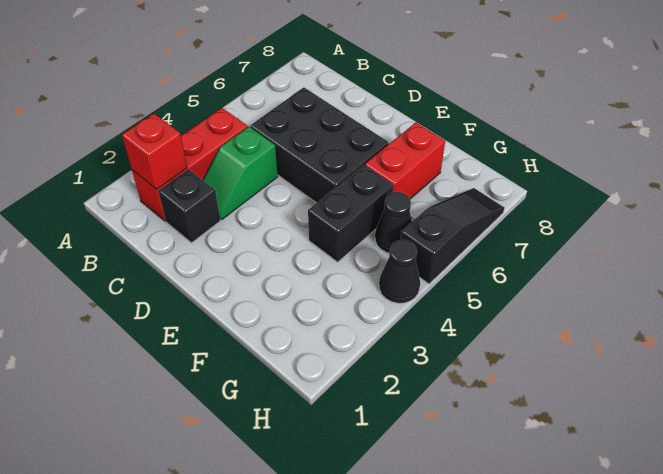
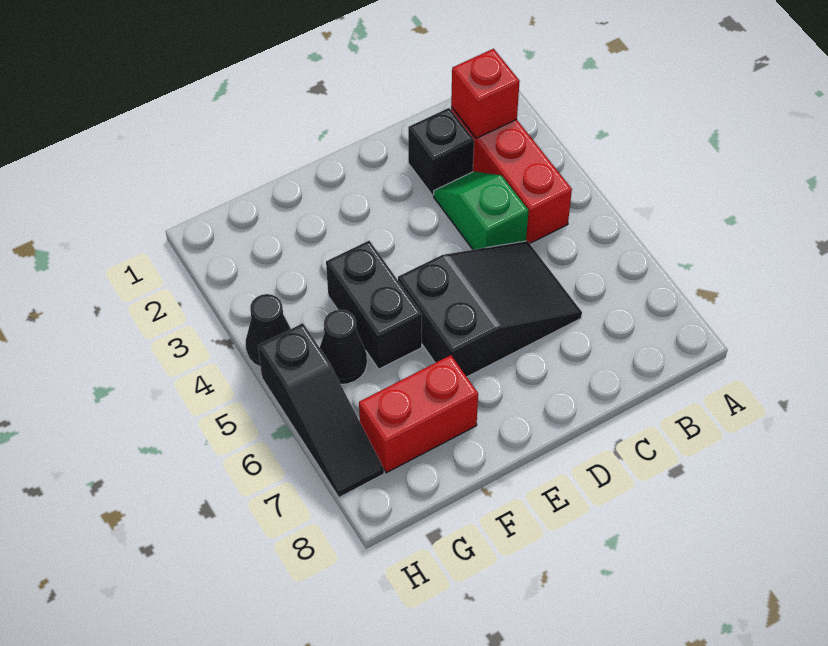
black 2x3 brick [250,87,389,203] -> black 2x3 slope [398,241,582,377]
red 1x2 brick [365,123,445,199] -> red 1x2 brick turned to [359,355,478,473]

